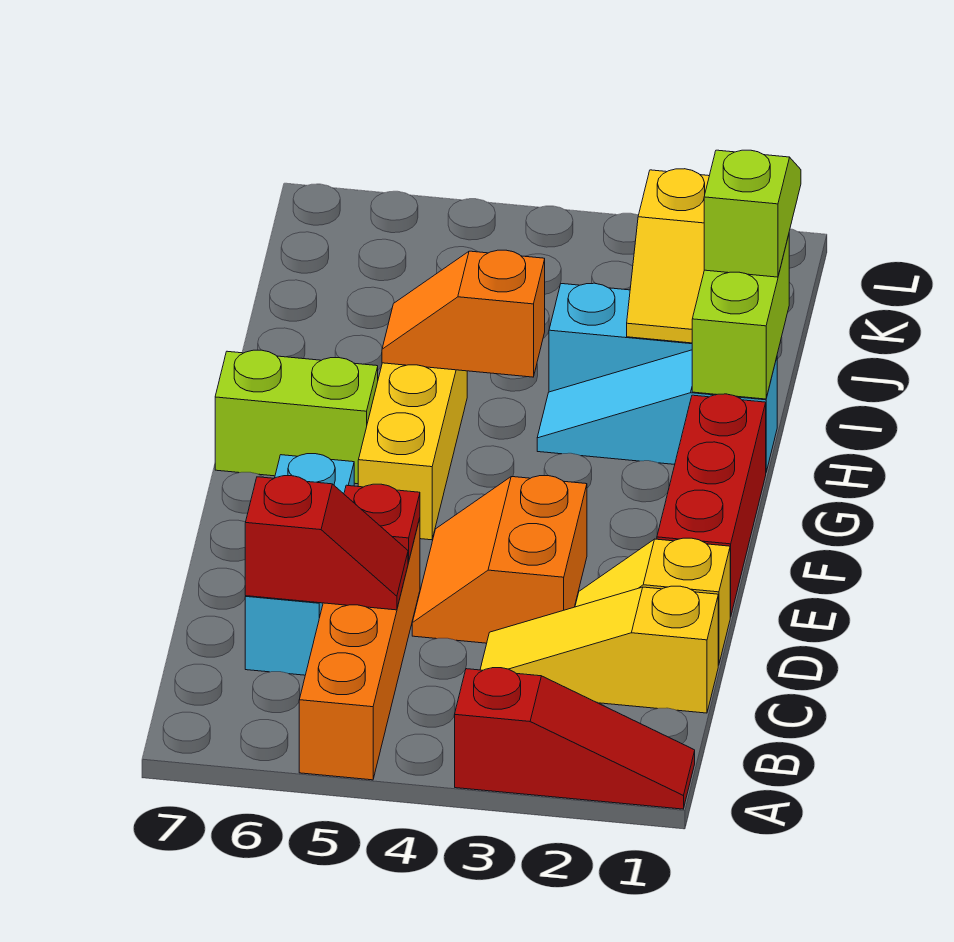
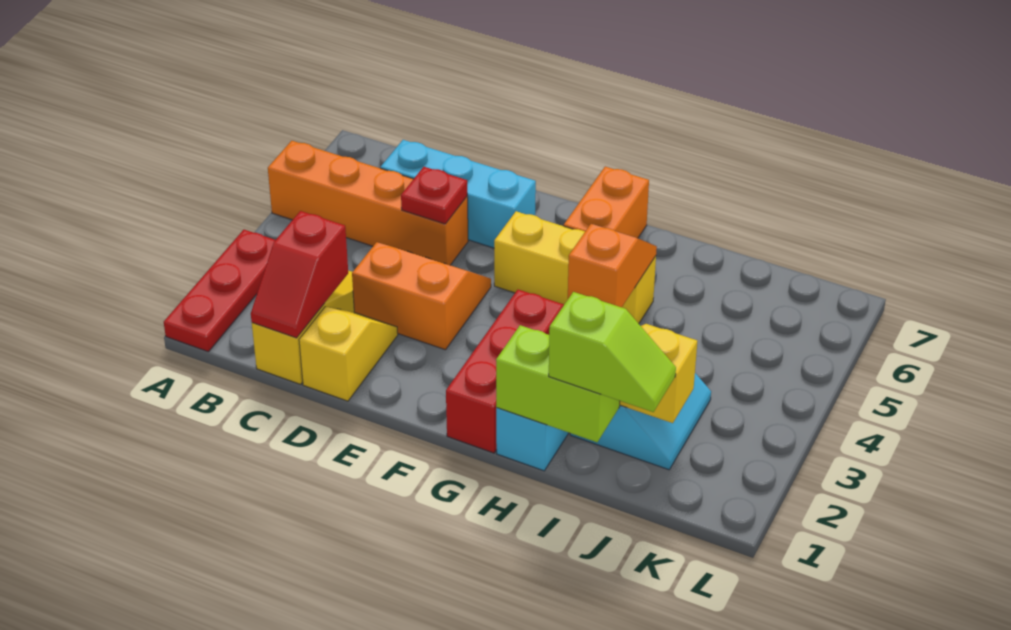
red 1x3 slope [455,668,695,809] -> red 1x3 plate [164,230,275,352]
red 1x2 slope [245,476,408,610] -> red 1x2 slope moved to [251,211,348,338]
red 1x3 brick [657,394,766,617] -> red 1x3 brick turned to [446,290,564,453]
lime 1x2 brick [215,350,378,484] -> orange 1x2 brick [564,167,649,238]

